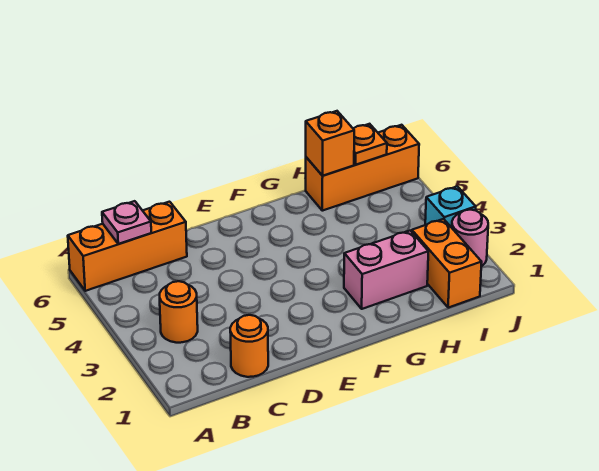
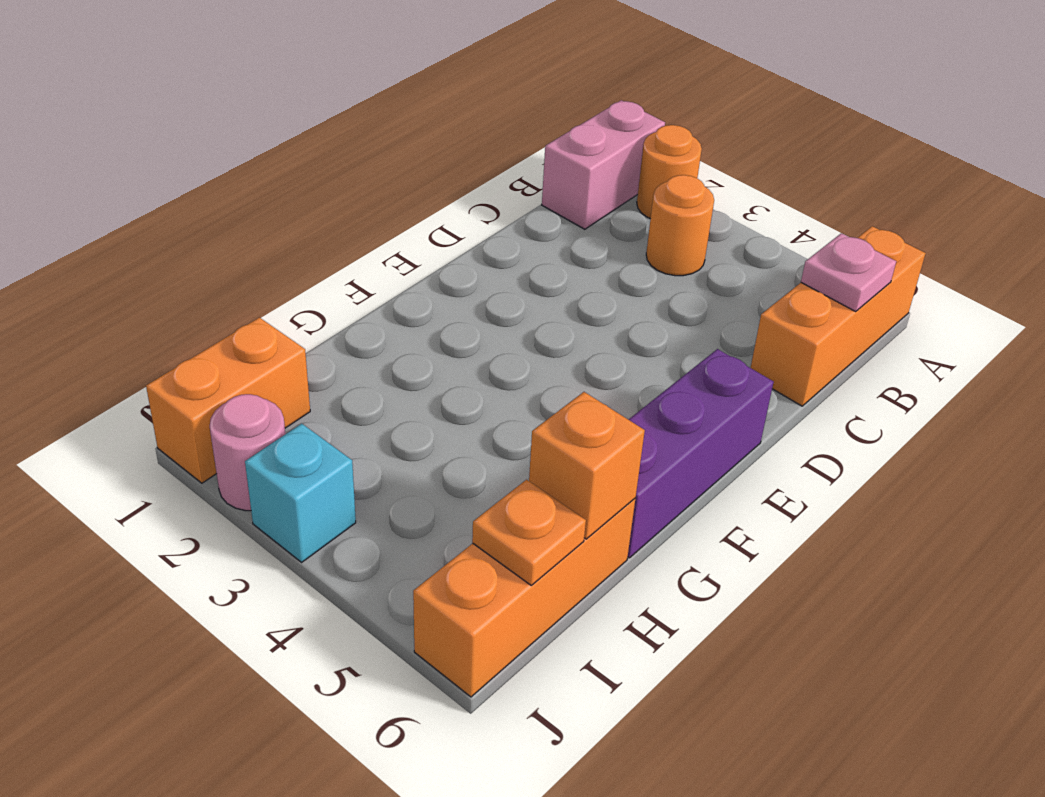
orange 1x1 round brick [230,315,268,377] -> orange 1x1 round brick moved to [637,125,702,219]
none -> purple 1x3 brick [628,349,773,558]
pink 1x2 brick [344,231,428,309] -> pink 1x2 brick moved to [542,100,665,229]
orange 1x2 brick [412,219,482,308] -> orange 1x2 brick turned to [146,317,310,483]

